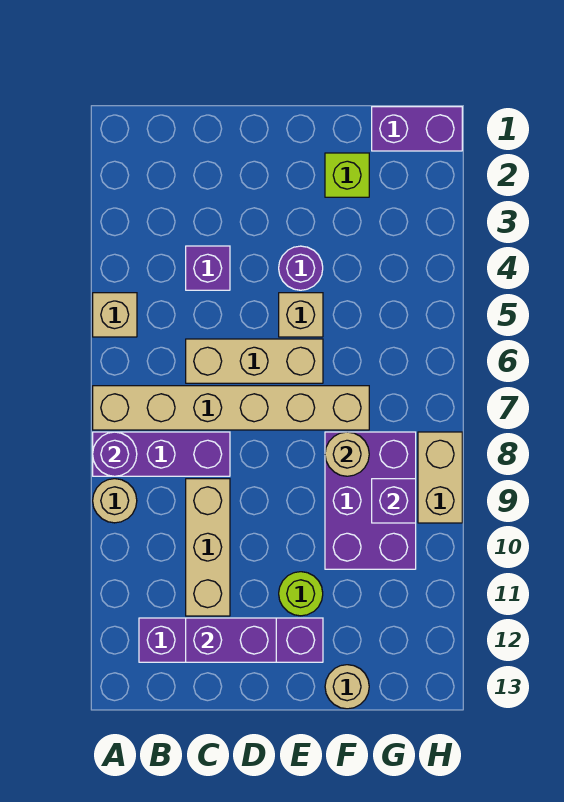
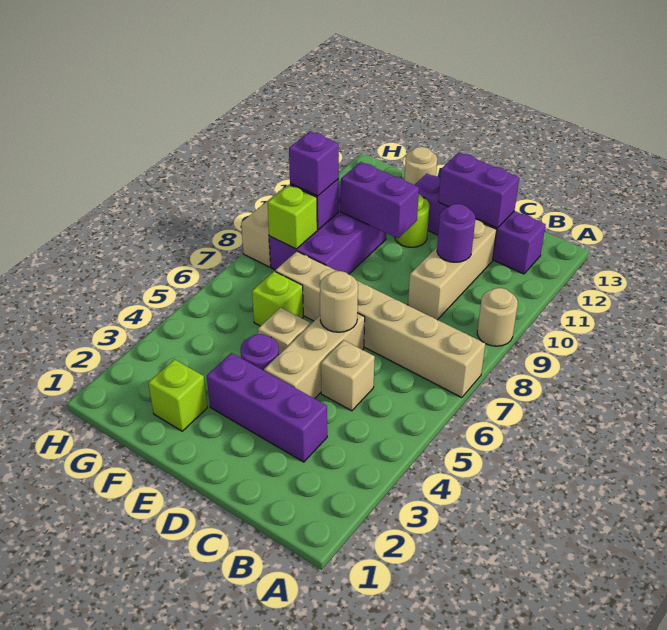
tan 1x1 brick [93,293,137,337] -> tan 1x1 brick moved to [321,340,375,411]
purple 1x3 brick [93,432,230,476] -> purple 1x3 brick moved to [207,353,327,462]
purple 1x1 round brick [93,432,137,476] -> purple 1x1 round brick moved to [437,204,475,262]
purple 1x1 brick [186,246,230,290] -> purple 1x1 brick moved to [289,131,339,196]
tan 1x3 brick [186,339,323,383] -> tan 1x3 brick turned to [264,313,365,399]
none -> lime 1x1 brick [252,271,303,326]
tan 1x1 round brick [325,432,369,476] -> tan 1x1 round brick moved to [320,271,358,332]
purple 1x2 brick [372,107,462,151] -> purple 1x2 brick moved to [341,162,419,238]
none -> lime 1x1 brick [267,185,317,249]

